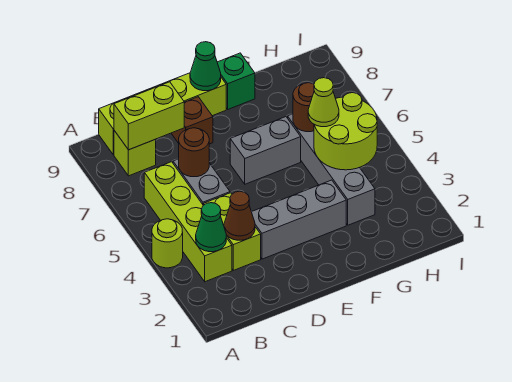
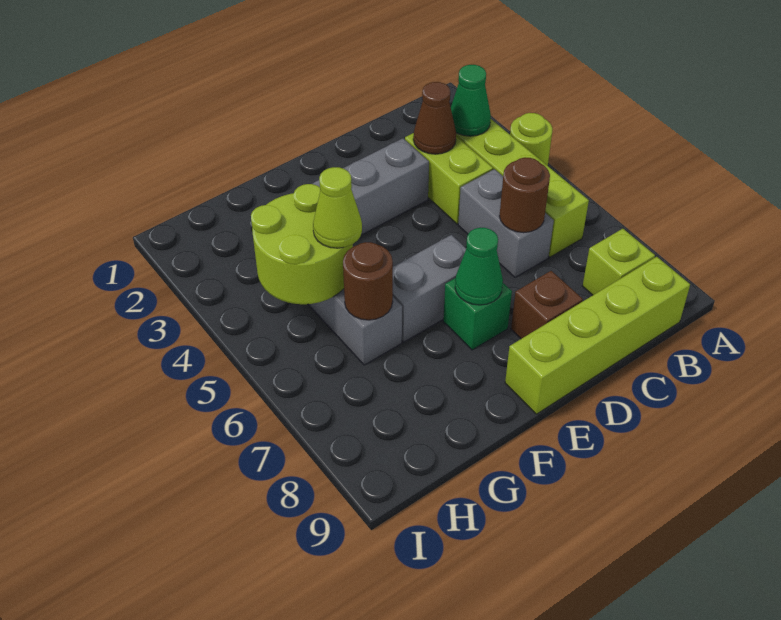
lime 1x2 brick [114,82,184,150] -> none
green 1x1 cone [190,42,221,91] -> green 1x1 cone moved to [455,228,503,305]
green 1x1 brick [217,53,255,109] -> green 1x1 brick moved to [443,278,512,350]

